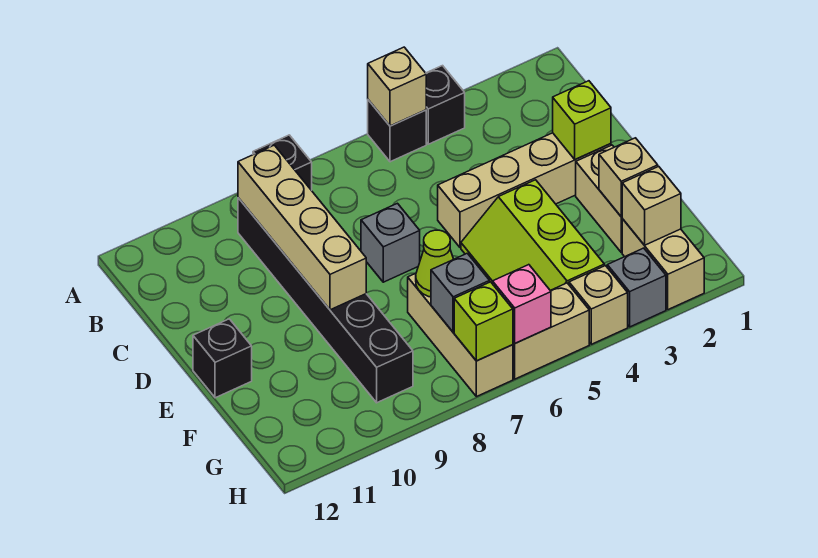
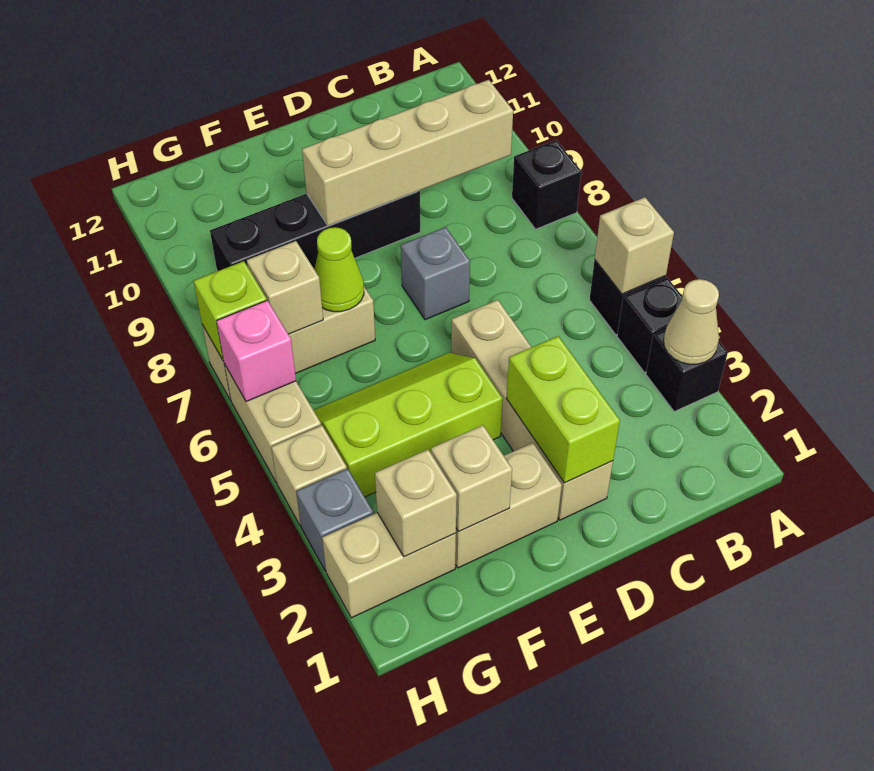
none -> tan 1x1 cone [664,279,719,364]
black 1x6 brick [238,198,413,403] -> black 1x4 brick [210,191,421,271]
lime 1x1 brick [553,81,611,160] -> lime 1x2 brick [506,336,620,483]
black 1x1 brick [193,319,252,398] -> black 1x1 brick moved to [646,329,728,411]
grey 1x1 brick [431,253,490,332] -> tan 1x1 brick [247,241,323,334]

